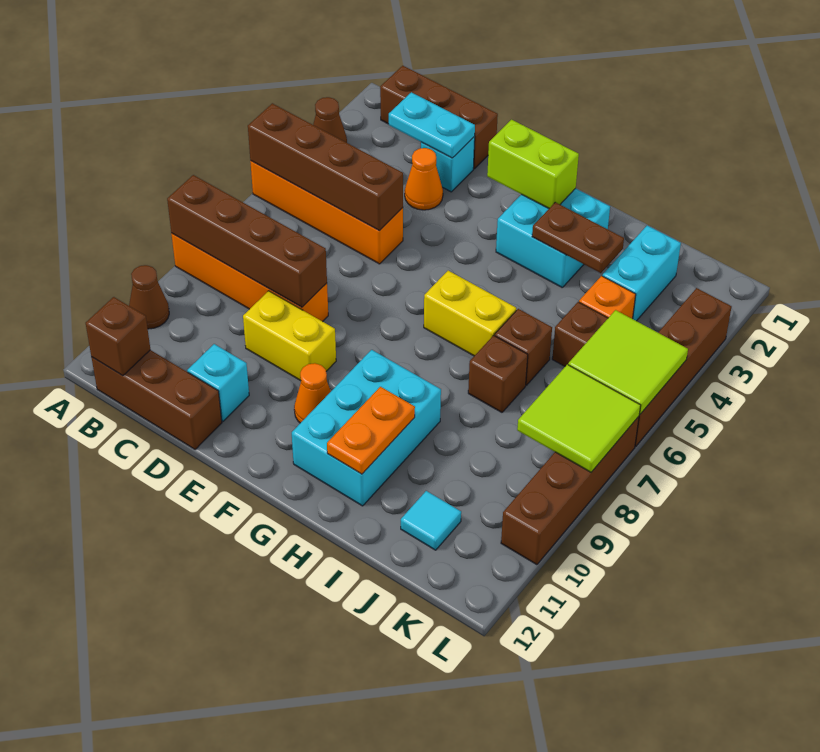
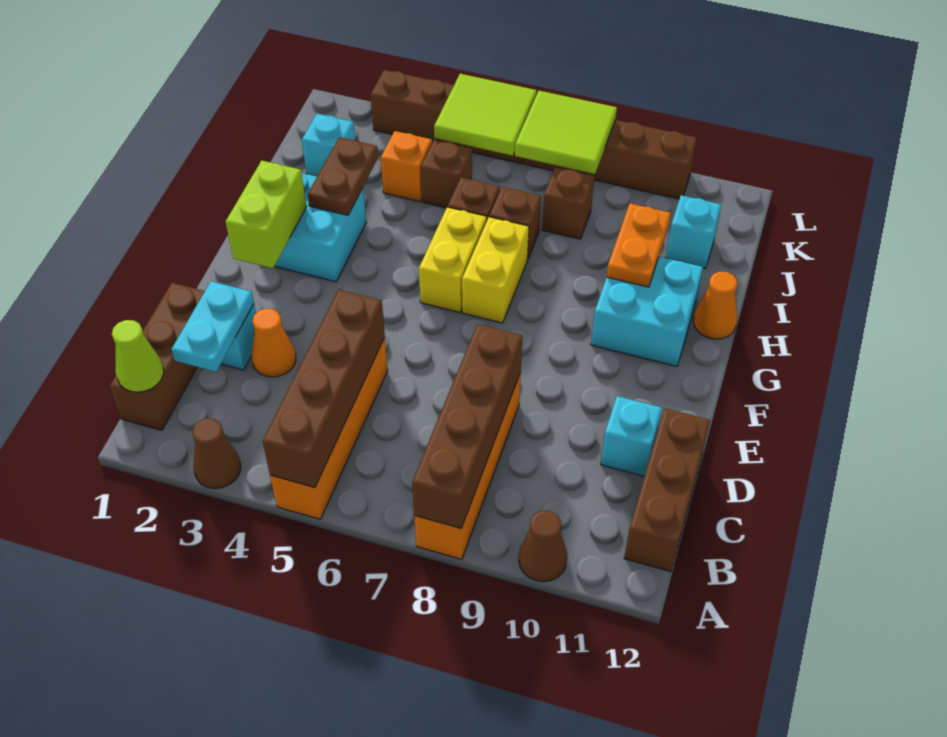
none -> lime 1x1 cone [112,320,164,392]
brown 1x1 brick [86,297,150,376] -> brown 1x1 brick moved to [542,167,594,239]
yellow 1x2 brick [243,291,336,381] -> yellow 1x2 brick moved to [462,217,529,323]
orange 1x1 cone [294,363,331,423] -> orange 1x1 cone moved to [693,271,737,339]
cyan 2x3 brick [292,350,441,506] -> cyan 2x2 brick [591,257,703,366]
orange 1x2 plate [327,387,415,474] -> orange 1x2 plate turned to [607,203,671,287]
cyan 1x2 brick [602,226,681,321] -> cyan 1x1 brick [302,114,355,176]
cyan 1x1 tile [401,491,461,550] -> cyan 1x1 brick [666,195,721,268]

